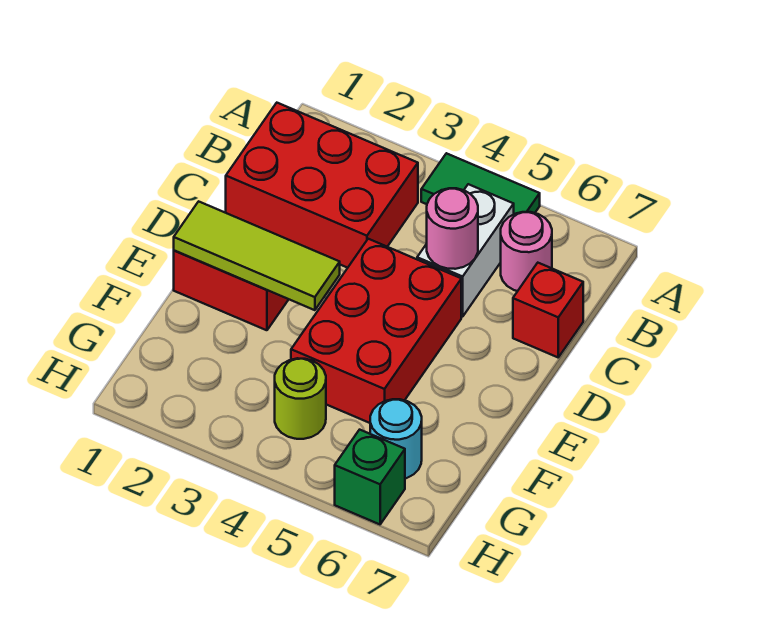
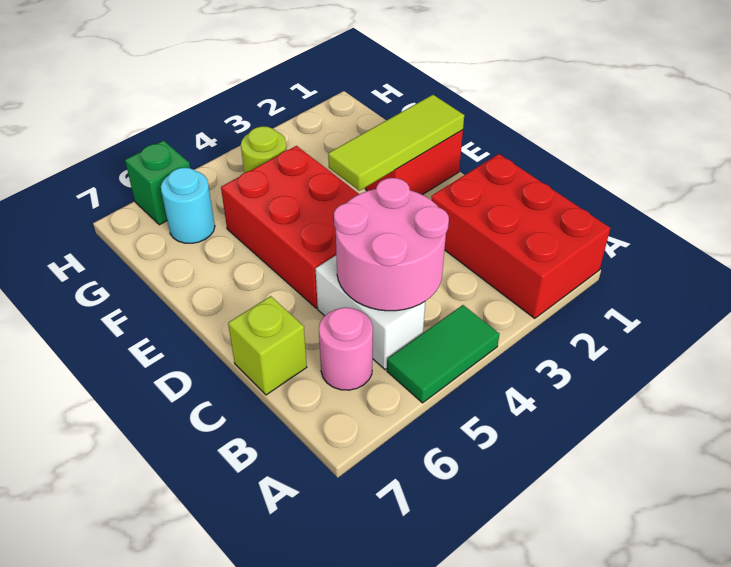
red 2x3 brick [226,103,418,268] -> red 2x3 brick turned to [431,154,610,319]
pink 1x1 round brick [427,188,478,269] -> pink 2x2 round brick [334,178,449,311]
red 1x1 brick [513,263,583,357] -> lime 1x1 brick [228,296,307,395]

